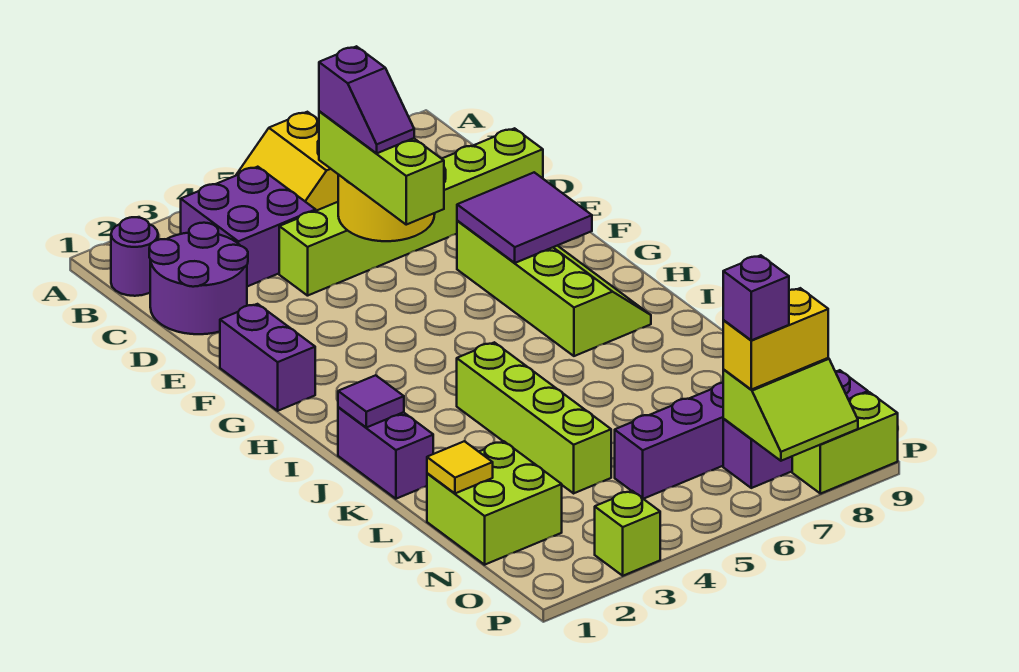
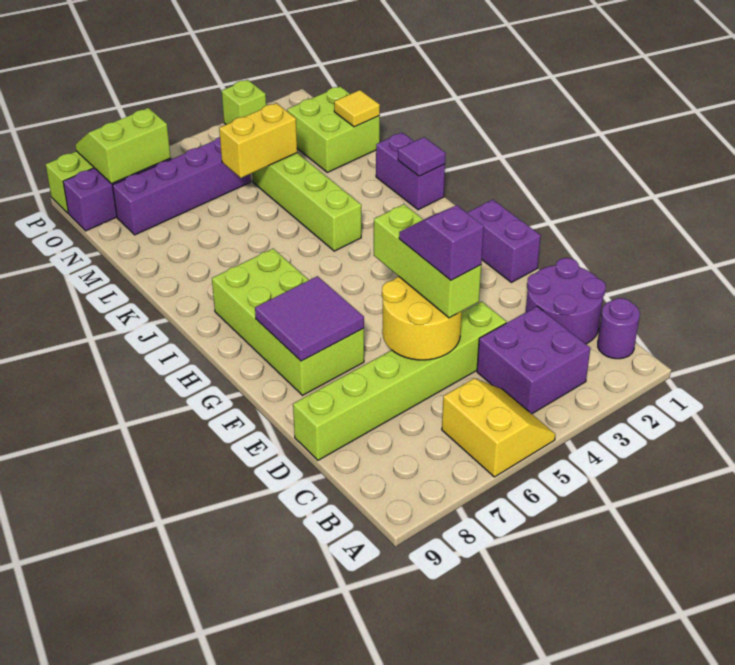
lime 2x4 slope [457,221,651,356] -> lime 2x4 brick [212,249,364,395]
yellow 1x2 brick [723,288,828,390] -> yellow 1x2 brick moved to [219,103,297,178]
purple 1x1 brick [723,255,789,340] -> none

